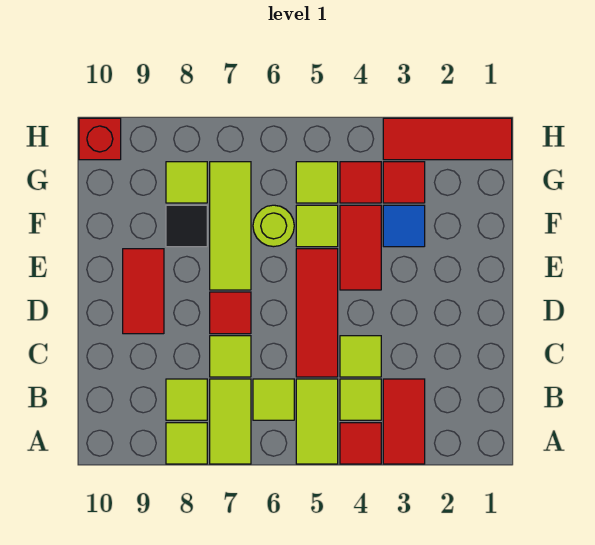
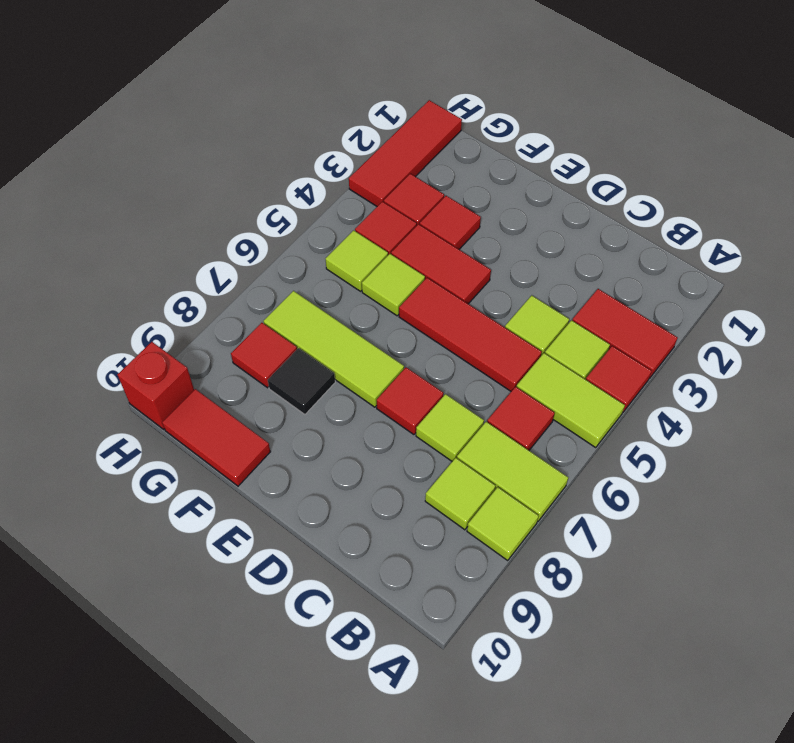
lime 1x1 tile [253,379,294,420] -> red 1x1 tile [487,387,555,450]
red 1x2 tile [123,249,164,334] -> red 1x2 tile moved to [162,389,271,486]
blue 1x1 tile [383,205,425,247] -> red 1x1 tile [420,196,481,249]
lime 1x1 round brick [253,205,294,247] -> none
lime 1x1 tile [166,162,207,203] -> red 1x1 tile [231,323,297,388]

